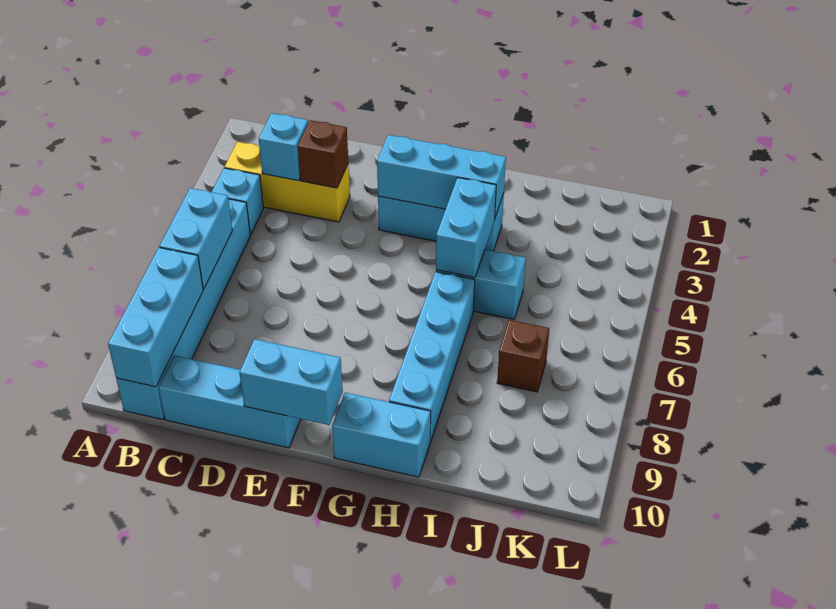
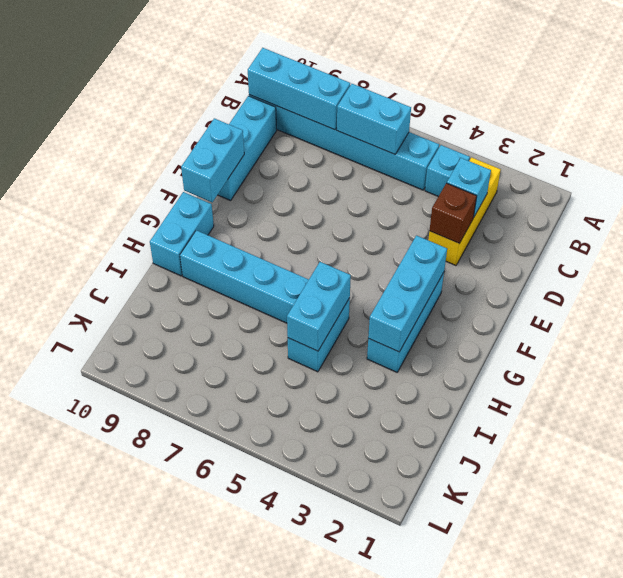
cyan 1x2 brick [436,178,496,278] -> cyan 1x2 brick turned to [287,262,351,351]
brown 1x1 brick [497,320,549,392] -> none

